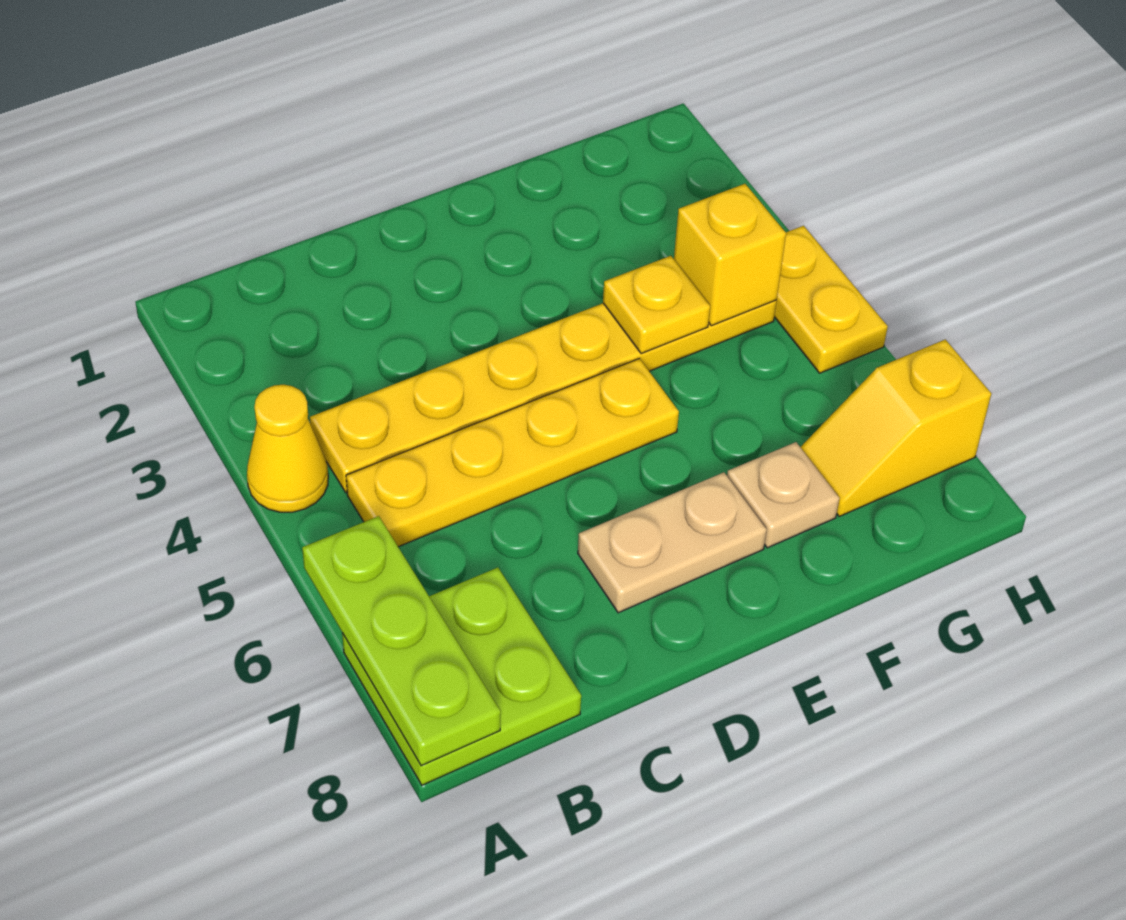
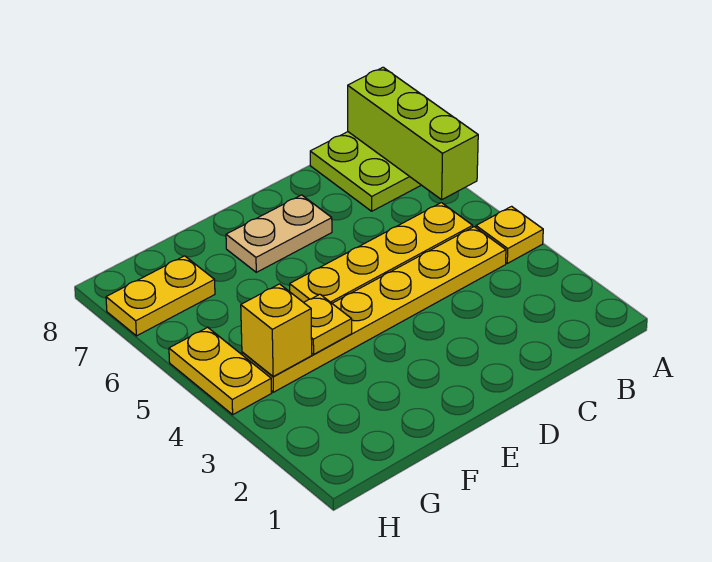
yellow 1x1 cone [247,385,328,512] -> yellow 1x1 plate [476,206,543,263]
lime 1x3 plate [302,516,501,766] -> lime 1x3 brick [348,67,478,200]
tan 1x1 plate [727,442,840,548] -> none
yellow 1x2 slope [801,339,991,516] -> yellow 1x2 plate [106,256,215,336]

